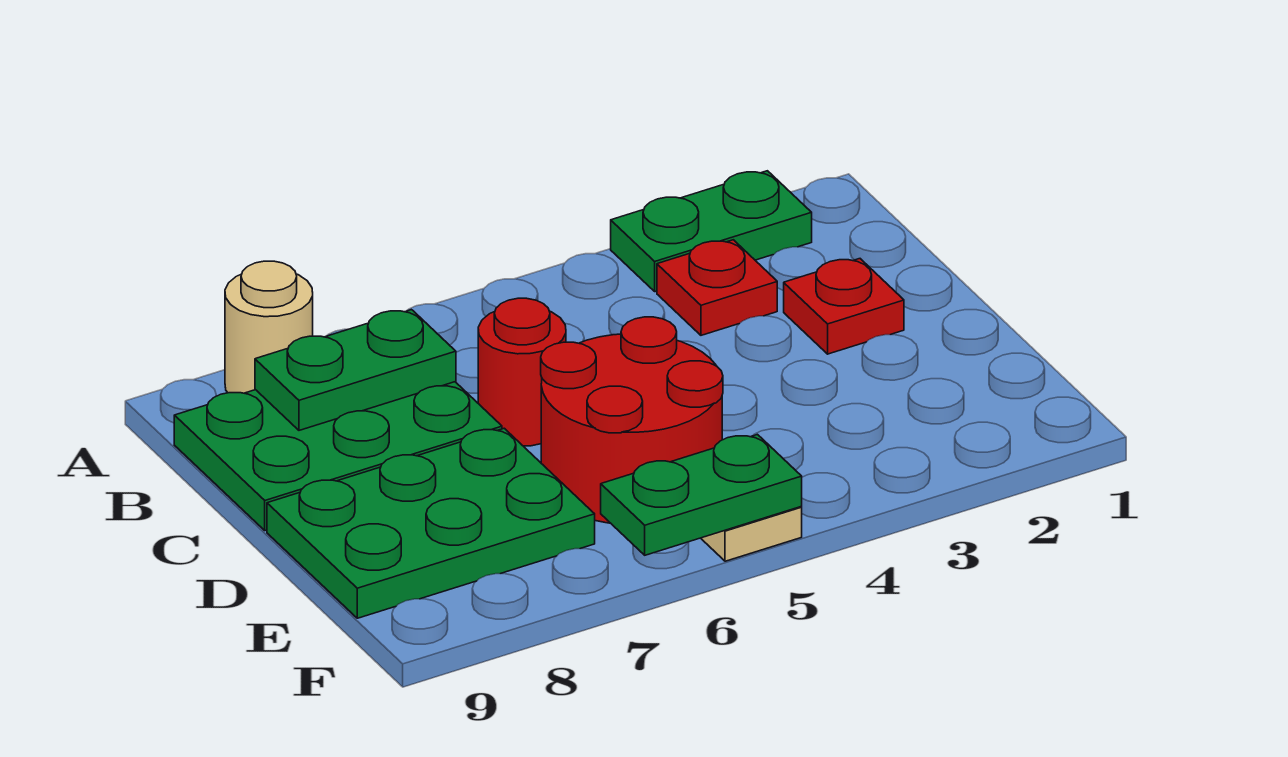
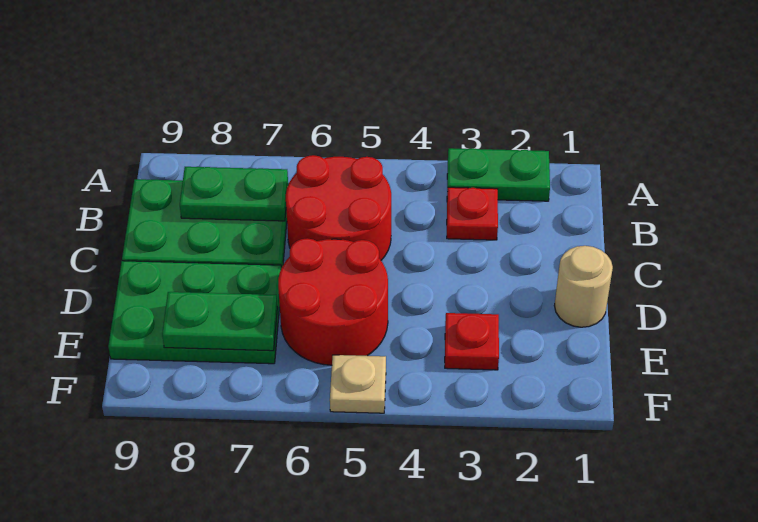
tan 1x1 round brick [225,261,313,393] -> tan 1x1 round brick moved to [554,246,613,327]
red 1x1 plate [784,259,904,354] -> red 1x1 plate moved to [445,313,499,370]
red 1x1 round brick [478,298,566,446] -> red 2x2 round brick [286,155,391,260]
green 1x2 plate [601,435,802,555] -> green 1x2 plate moved to [162,292,277,351]

